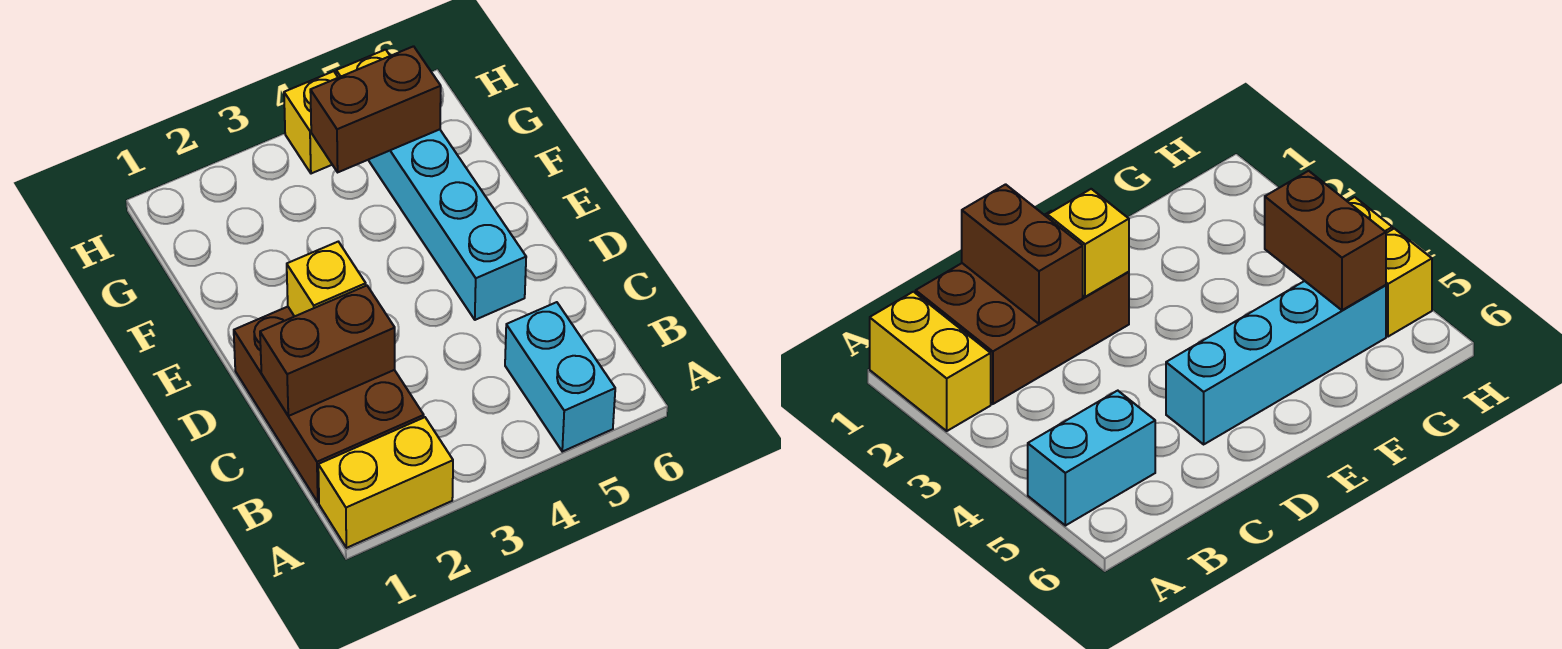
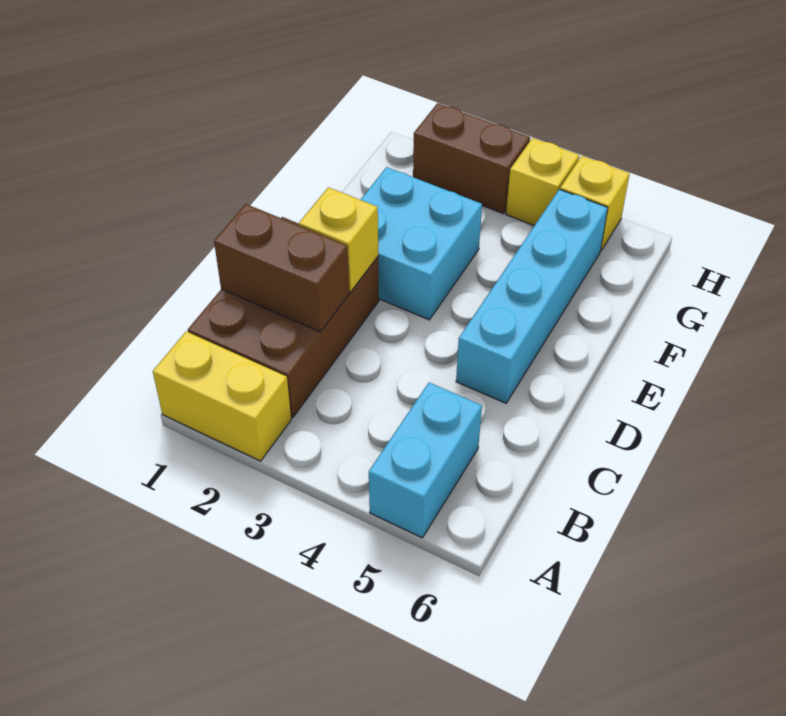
none -> cyan 2x2 brick [361,167,482,320]
brown 1x2 brick [310,46,441,172] -> brown 1x2 brick moved to [413,103,530,214]

